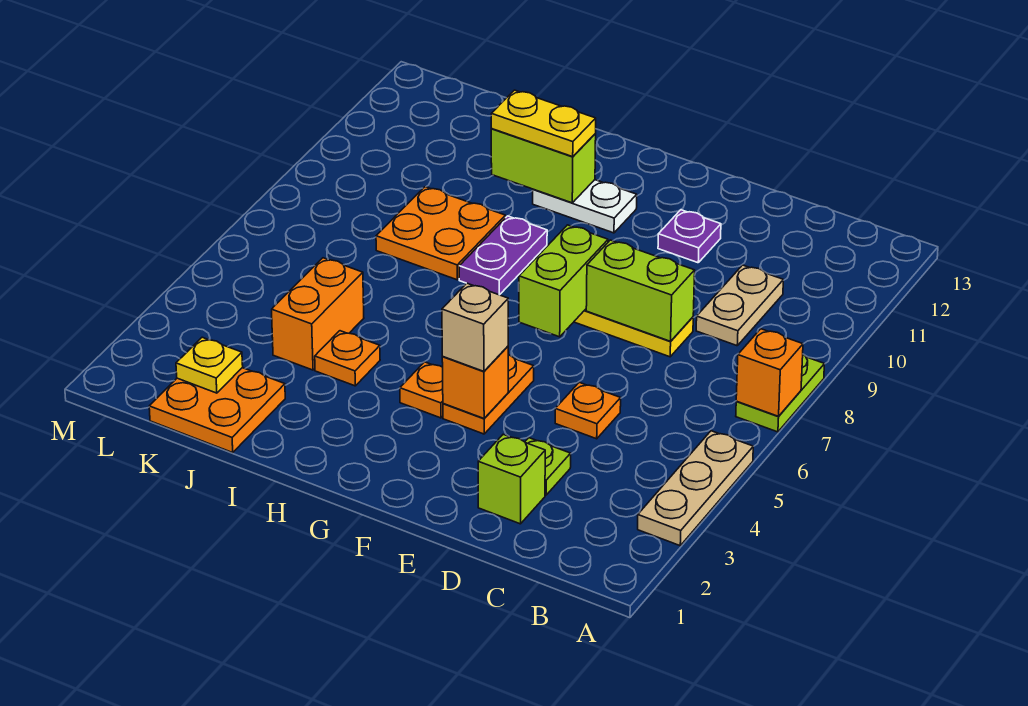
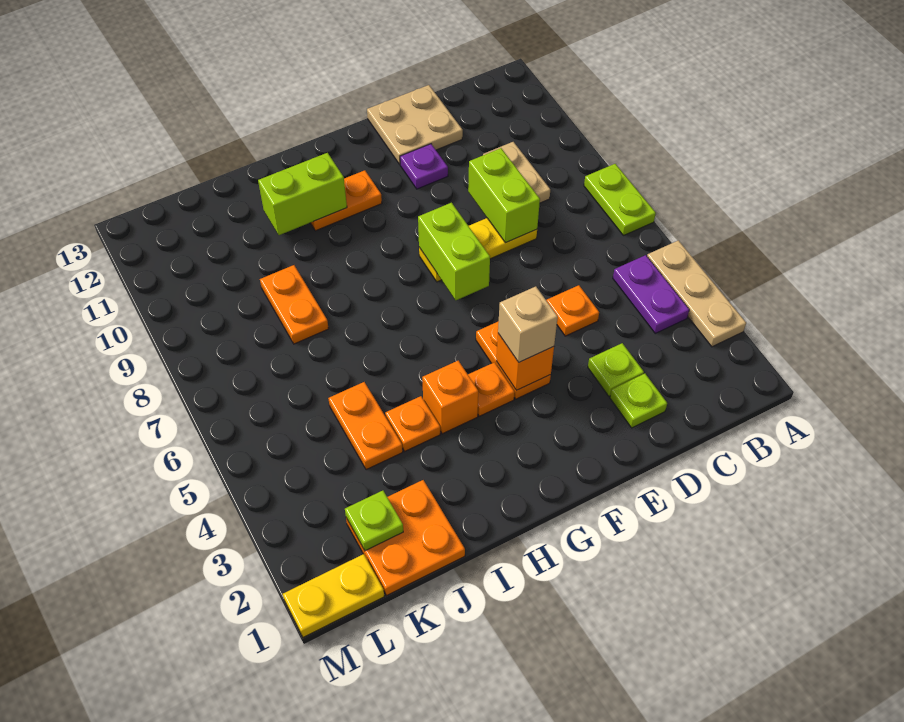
orange 1x1 brick [736,329,803,416] -> orange 1x1 brick moved to [422,361,478,434]
lime 1x1 brick [478,434,545,524] -> lime 1x1 plate [610,374,667,428]
lime 1x2 brick [586,240,695,341] -> lime 1x2 brick turned to [468,148,540,243]
none -> tan 2x2 plate [367,85,463,164]
white 1x2 plate [533,180,637,233] -> orange 1x2 plate [311,170,382,231]
purple 1x2 plate [459,216,547,295] -> purple 1x2 plate moved to [613,255,689,333]
yellow 1x2 plate [491,90,596,157] -> yellow 1x2 plate moved to [283,554,384,637]
orange 2x2 plate [376,187,505,280] -> orange 1x2 plate [260,265,329,344]
orange 1x2 brick [272,258,364,370] -> orange 1x2 plate [328,382,403,470]
yellow 1x1 plate [176,337,243,393] -> lime 1x1 plate [345,491,403,551]

